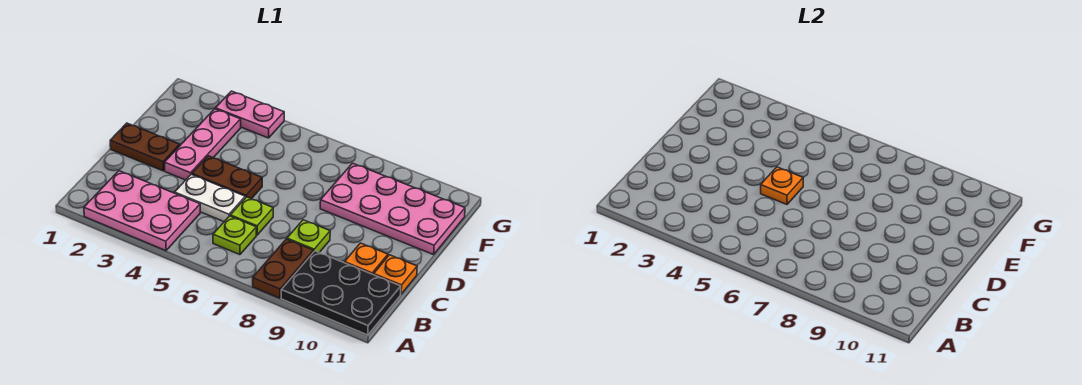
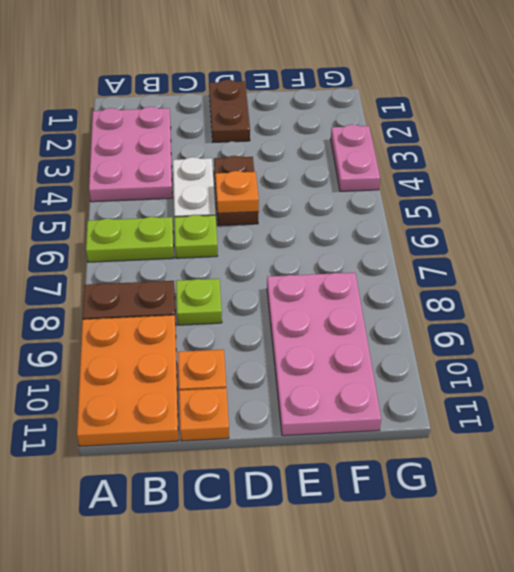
black 2x3 plate [281,251,401,335] -> orange 2x3 plate [77,315,179,446]
lime 1x1 plate [213,216,256,255] -> lime 1x2 plate [86,217,174,262]
pink 1x3 plate [164,109,241,180] -> none

